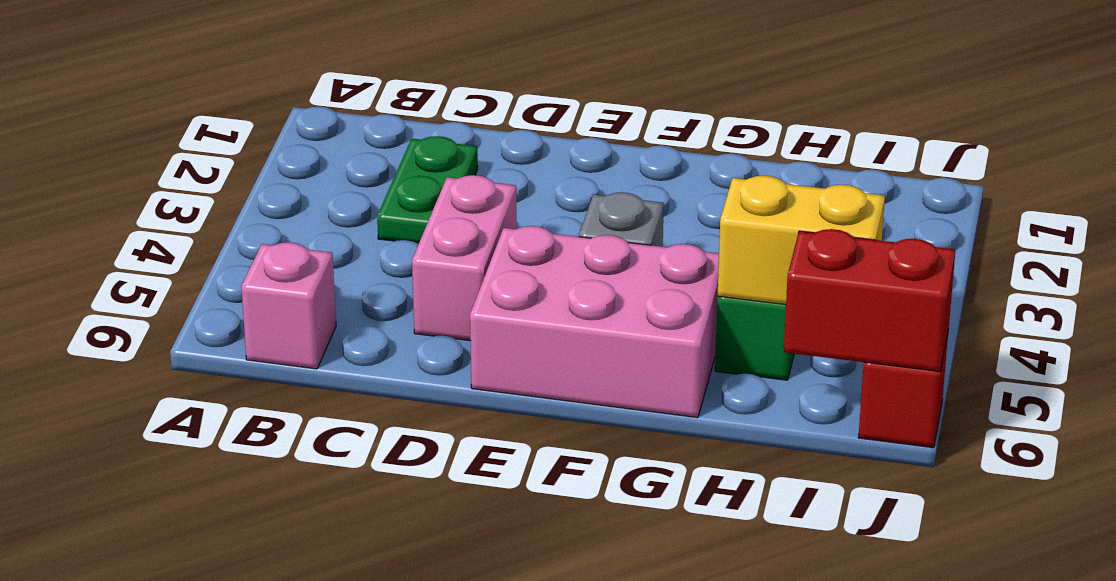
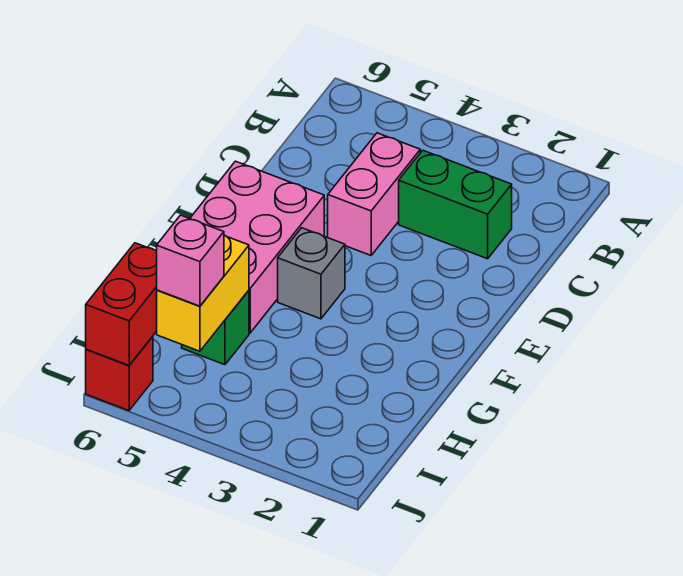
pink 1x1 brick [241,242,336,369] -> pink 1x1 brick moved to [157,215,224,306]
green 1x2 plate [377,136,478,244] -> green 1x2 brick [399,150,512,259]
pink 1x2 brick [412,175,517,341] -> pink 1x2 brick turned to [328,133,420,255]

